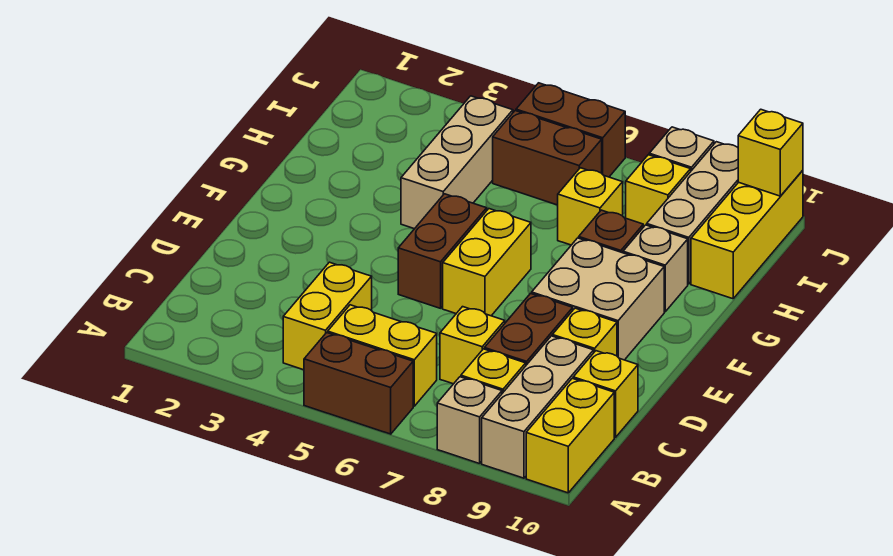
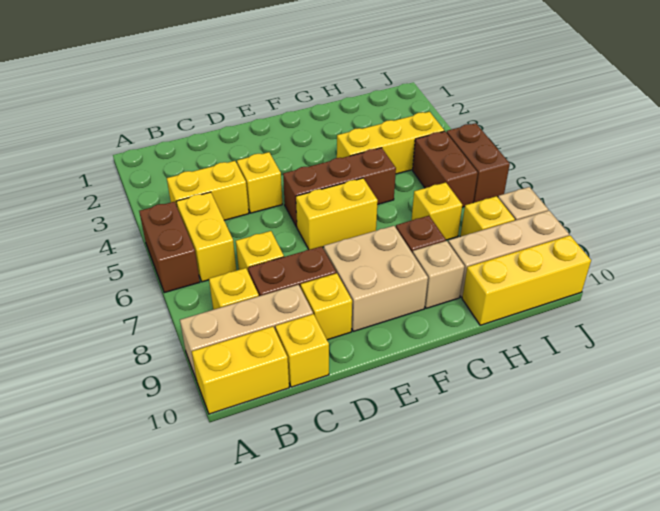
tan 1x1 brick [437,377,502,464] -> none
brown 1x2 brick [398,194,487,308] -> brown 1x3 brick [283,148,396,227]
tan 1x3 brick [401,96,513,229] -> yellow 1x3 brick [337,112,444,174]
yellow 1x1 brick [738,109,803,196] -> yellow 1x1 brick moved to [237,152,282,213]

